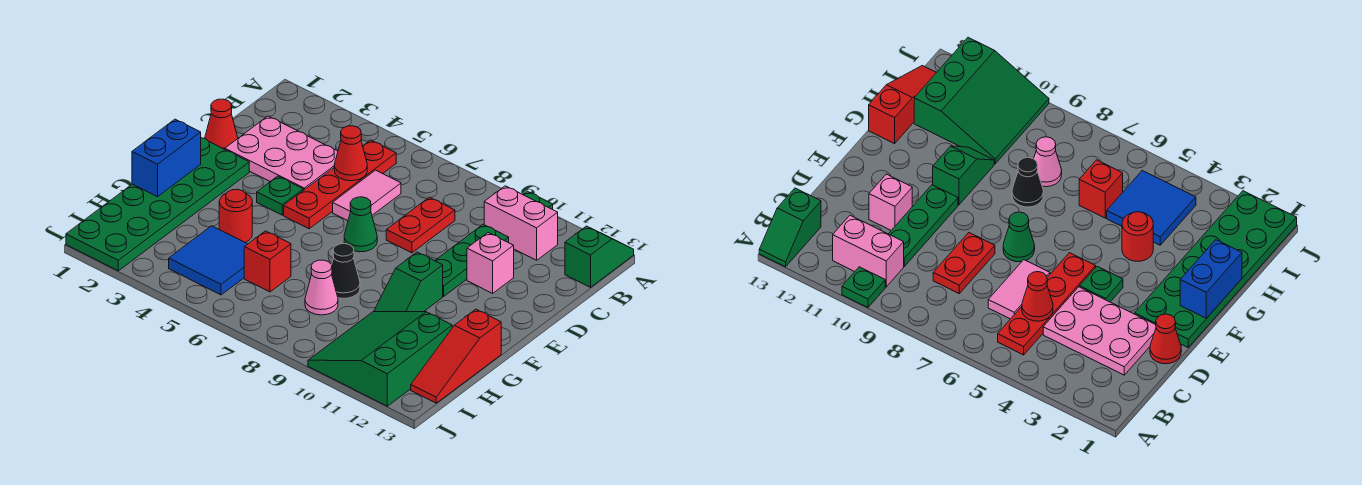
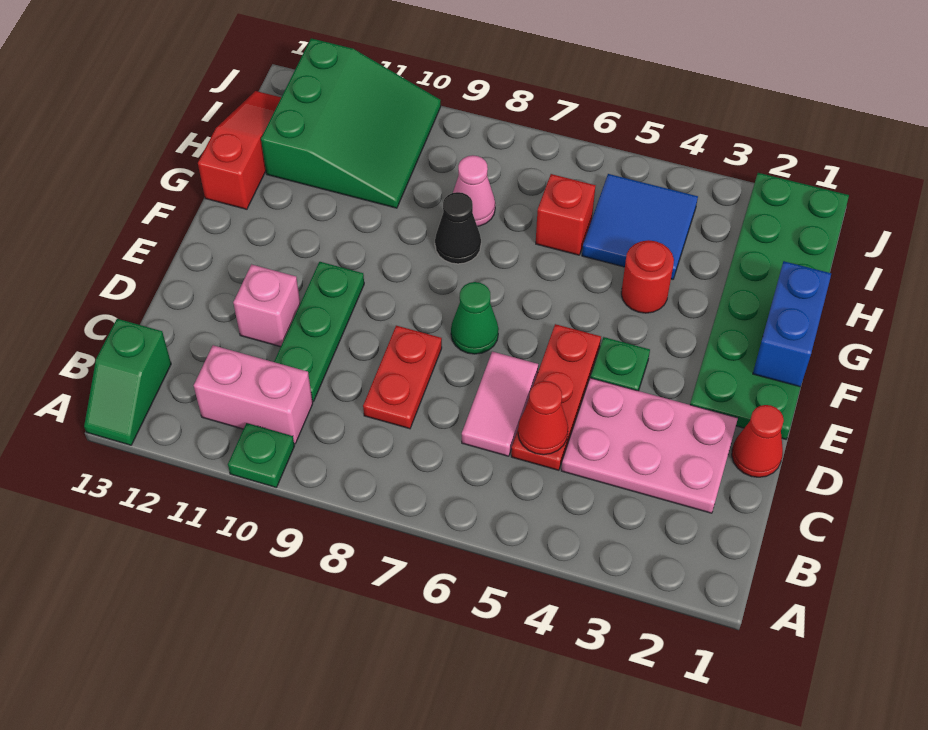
red 1x4 plate [284,140,396,229] -> red 1x3 plate [511,324,601,470]
green 1x2 slope [374,252,443,312] -> none

